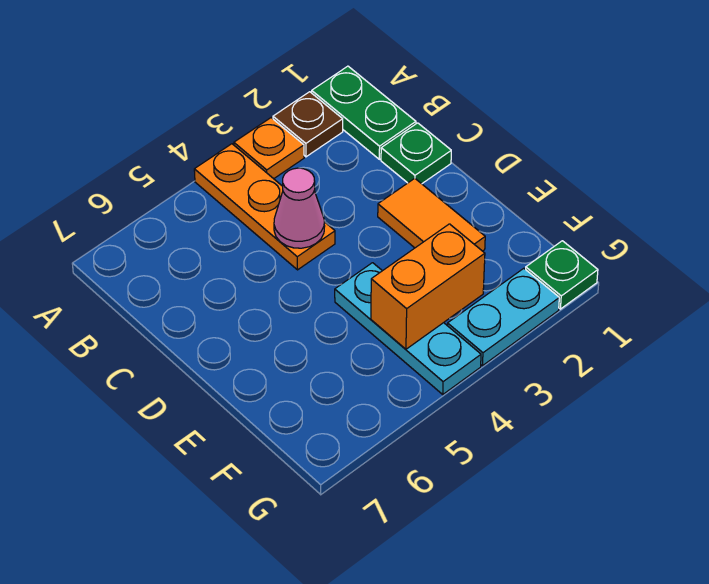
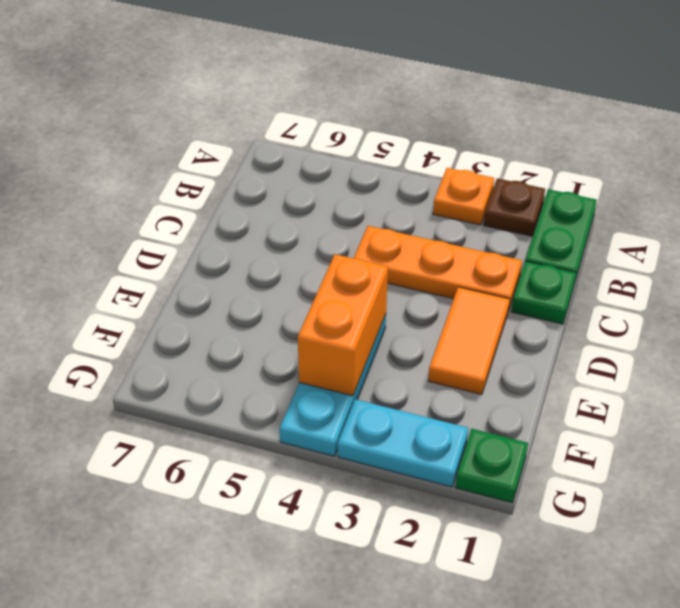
orange 1x3 plate [194,144,335,270] -> orange 1x3 plate turned to [354,226,522,311]
pink 1x1 cone [274,168,325,248] -> none
orange 1x2 brick [371,224,485,349] -> orange 1x2 brick turned to [298,254,388,396]

